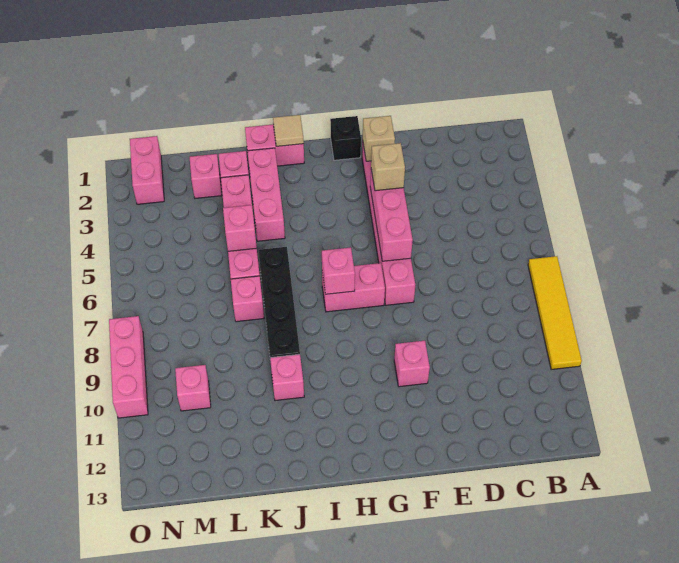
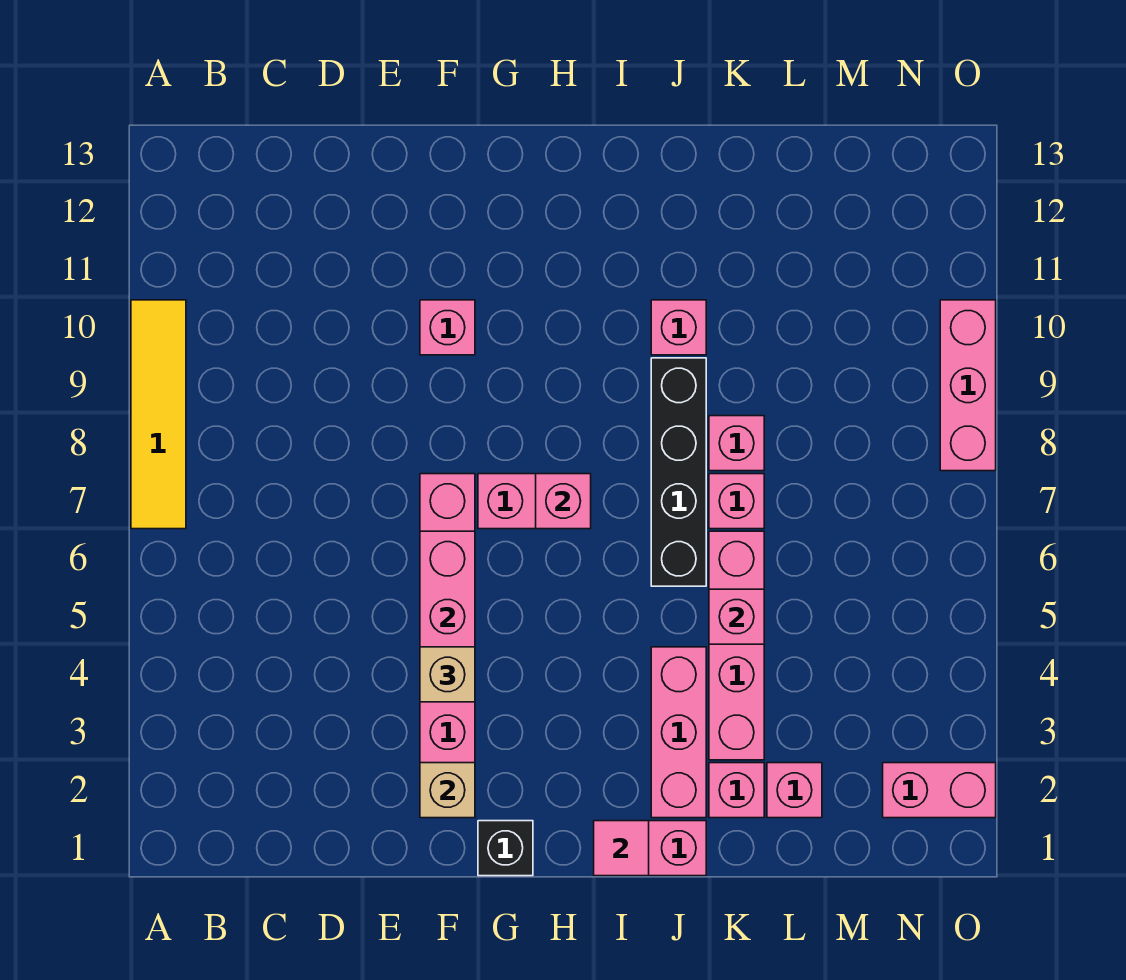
tan 1x1 tile [273,115,304,146] -> pink 1x1 tile [594,821,649,876]
pink 1x1 brick [175,365,211,411] -> pink 1x1 brick moved to [709,416,764,471]
pink 1x2 brick [130,136,164,204] -> pink 1x2 brick turned to [883,763,996,818]

